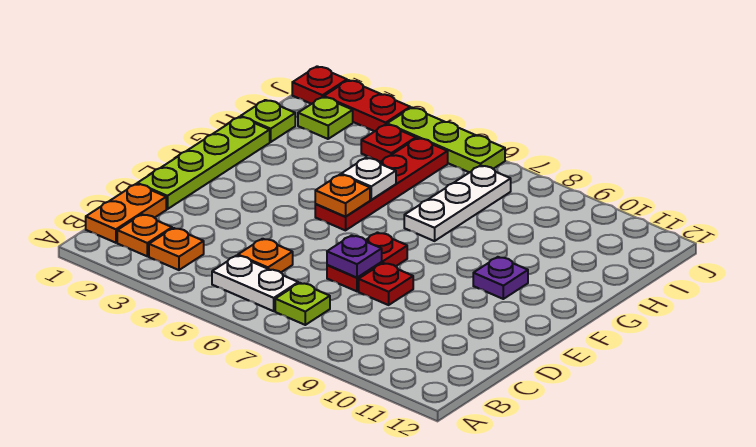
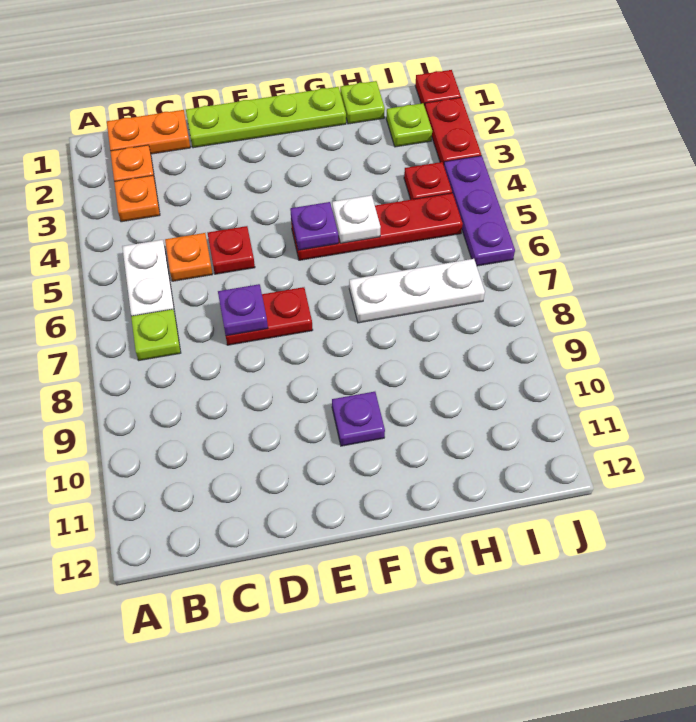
red 1x1 plate [359,263,413,305] -> red 1x1 plate moved to [208,226,255,274]
orange 1x1 plate [315,175,370,217] -> purple 1x1 plate [290,202,338,250]
lime 1x3 plate [387,108,505,173] -> purple 1x3 plate [444,156,515,266]

